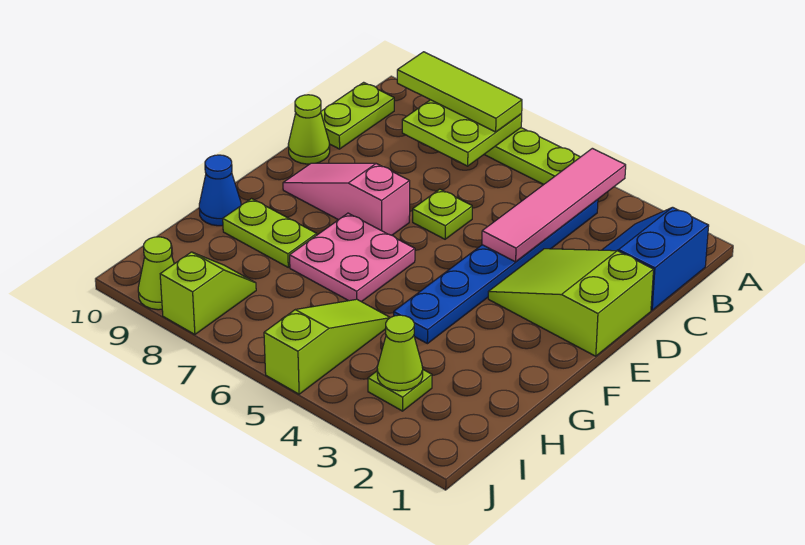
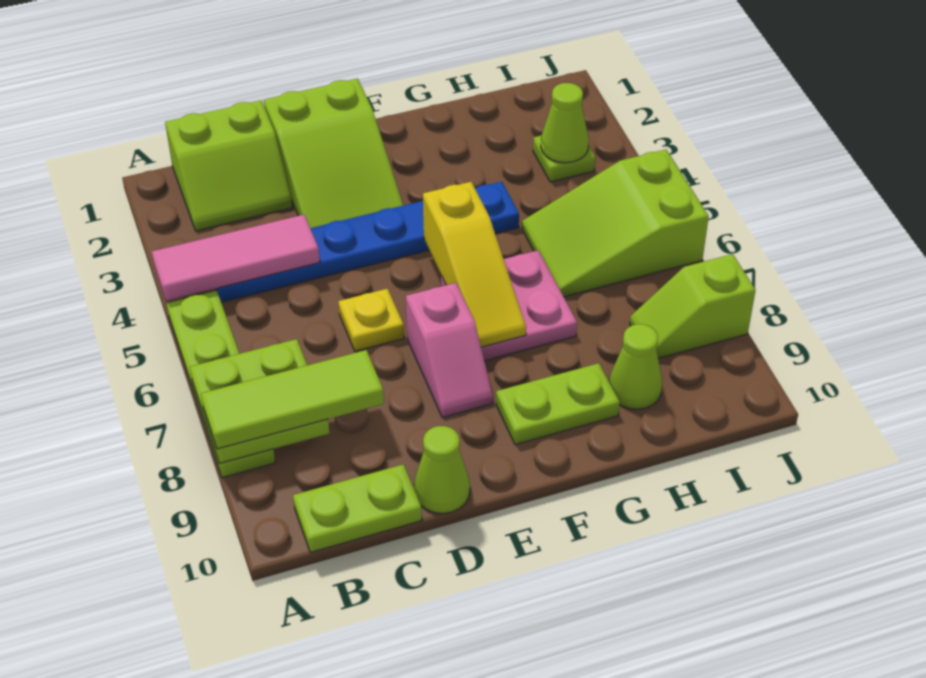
pink 1x4 tile [482,148,626,262] -> pink 1x3 tile [152,215,320,301]
lime 1x3 tile [397,52,522,132] -> lime 1x3 tile turned to [201,350,384,449]
blue 2x2 slope [602,207,709,310] -> lime 2x2 slope [165,100,292,231]
lime 1x1 plate [413,189,472,239] -> yellow 1x1 plate [339,289,404,351]
pink 1x3 slope [283,163,410,235] -> pink 1x2 slope [406,283,493,417]
none -> yellow 1x3 slope [423,182,526,347]
lime 1x2 plate [223,199,317,267] -> lime 1x2 plate turned to [496,363,620,445]
blue 1x1 cone [199,155,241,226] -> none
lime 1x3 slope [264,299,390,394] -> lime 2x3 slope [522,149,709,297]
lime 1x1 cone [138,237,174,310] -> lime 1x1 cone moved to [609,324,662,409]

